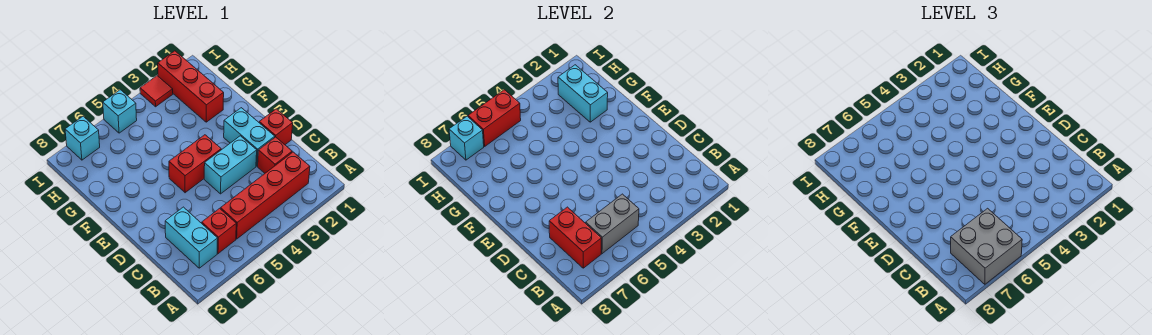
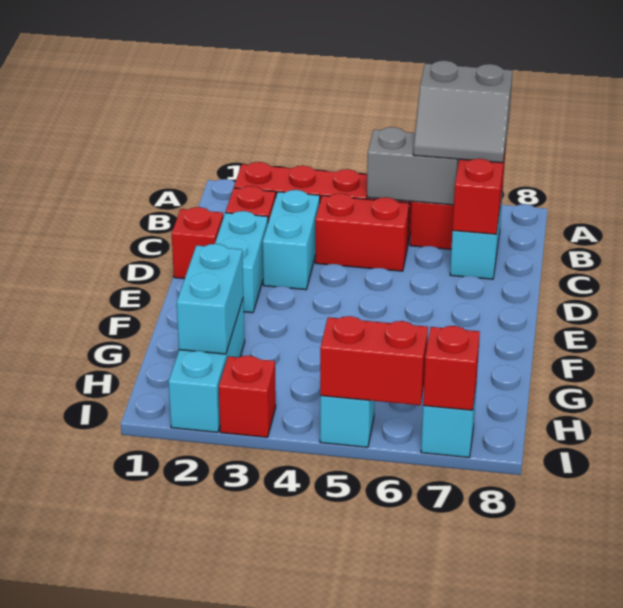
grey 2x2 brick [951,208,1022,284] -> grey 2x2 slope [413,61,513,163]
cyan 1x2 brick [204,136,257,194] -> cyan 1x2 brick turned to [263,190,320,290]
red 1x2 brick [169,135,221,193] -> red 1x2 brick moved to [315,194,409,271]
red 1x3 brick [158,51,224,122] -> cyan 1x3 brick [169,299,245,432]
red 1x1 tile [140,76,173,107] -> red 1x1 brick [219,356,276,437]
cyan 1x1 brick [449,116,484,160] -> red 1x1 brick [423,326,480,410]

